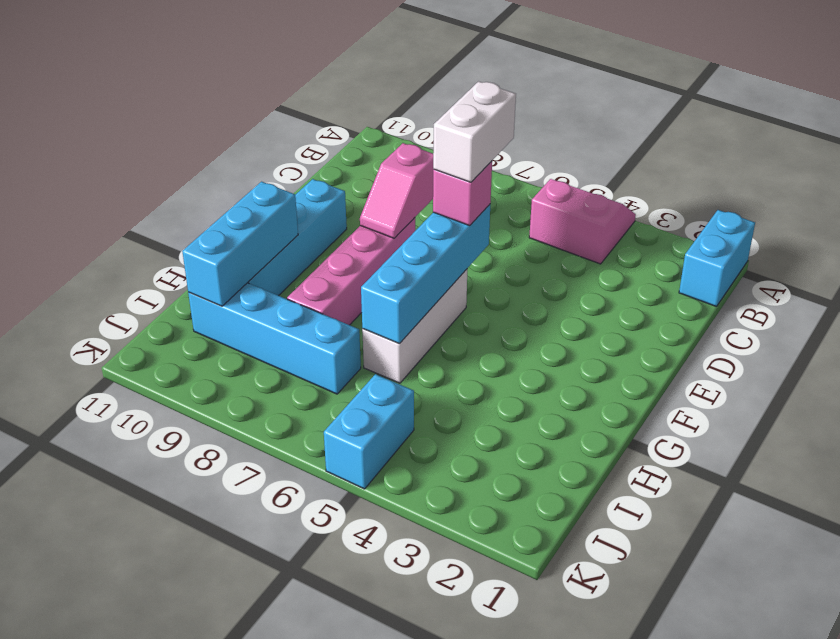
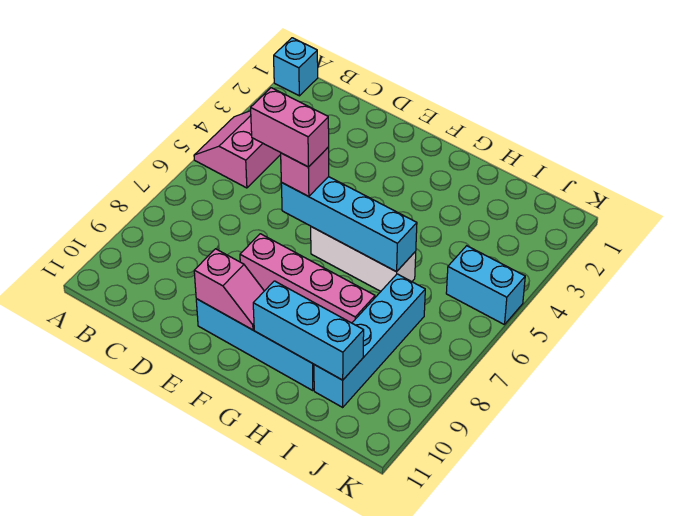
cyan 1x2 brick [679,210,755,307] -> cyan 1x1 brick [274,38,318,96]
white 1x2 brick [433,81,516,182] -> pink 1x2 brick [251,88,329,167]
pink 1x2 slope [360,143,434,238] -> pink 1x2 slope moved to [194,249,264,330]

